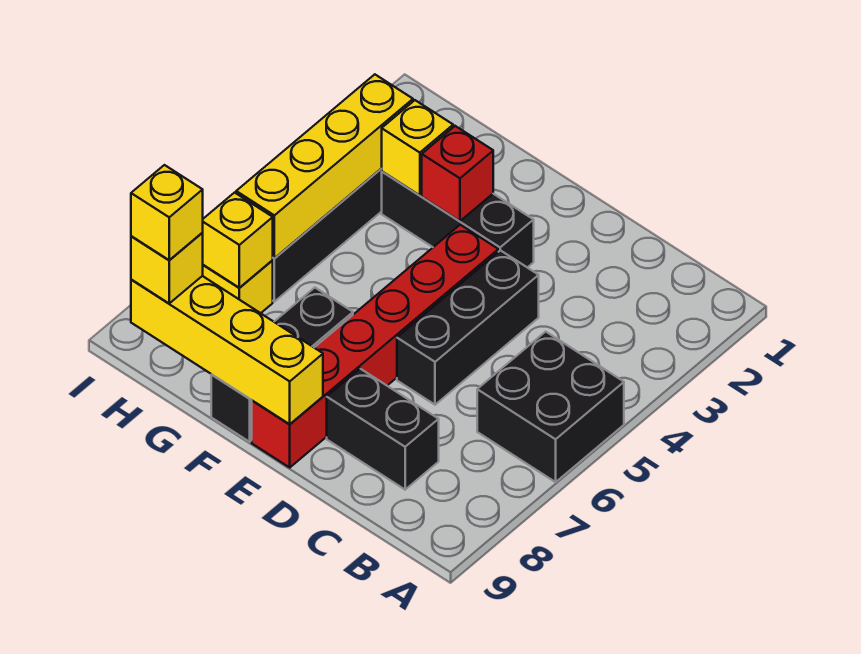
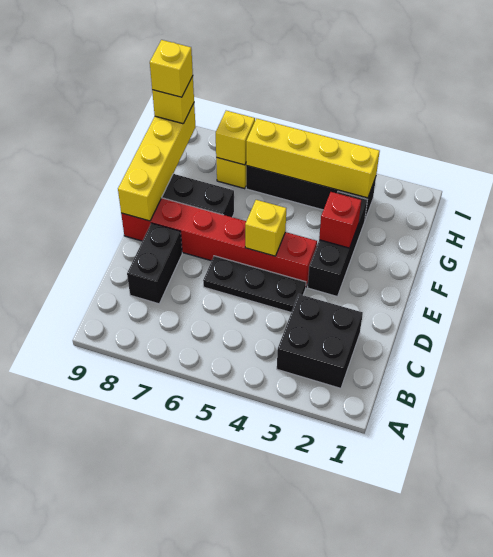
black 2x2 brick [477,332,624,482] -> black 2x2 brick moved to [277,294,363,388]
black 1x3 brick [397,250,539,405] -> black 1x3 plate [203,256,306,312]
yellow 1x1 brick [381,100,453,195] -> yellow 1x1 brick moved to [245,200,286,256]

